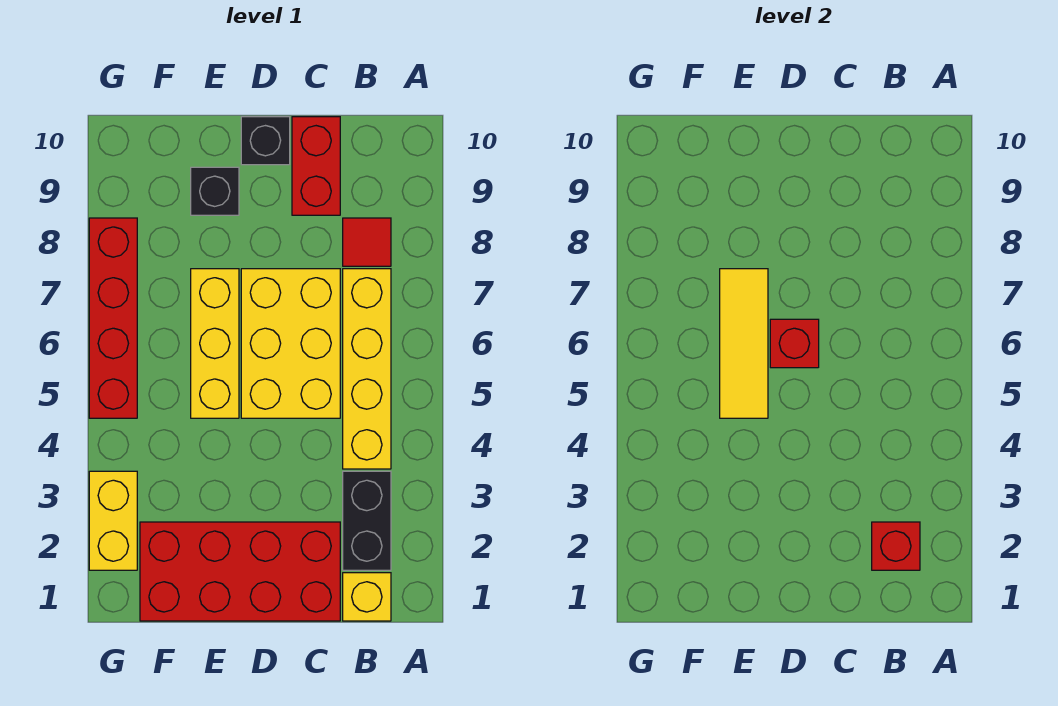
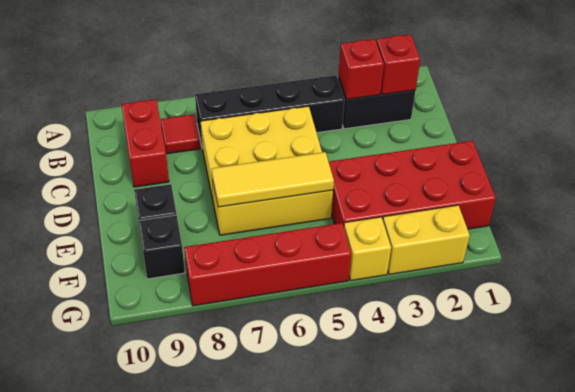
yellow 1x1 brick [343,573,391,621] -> yellow 1x1 brick moved to [344,217,391,281]
yellow 1x4 brick [343,269,391,469] -> black 1x4 brick [195,75,344,145]
red 2x4 brick [140,522,340,621] -> red 2x4 brick turned to [329,141,496,229]
red 1x2 brick [292,117,340,215] -> red 1x2 brick turned to [121,99,169,187]
red 1x1 brick [770,319,819,368] -> red 1x1 brick moved to [338,39,384,99]
black 1x1 brick [241,117,290,165] -> black 1x1 brick moved to [139,215,185,279]

